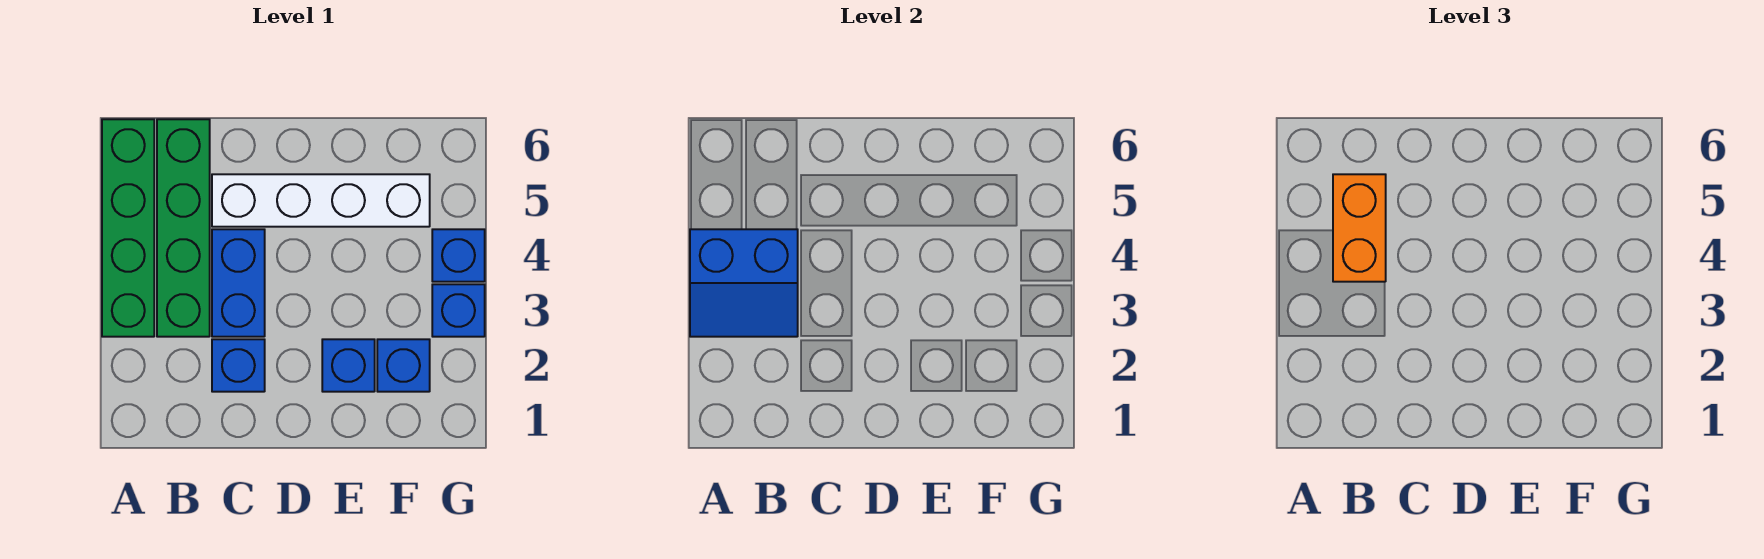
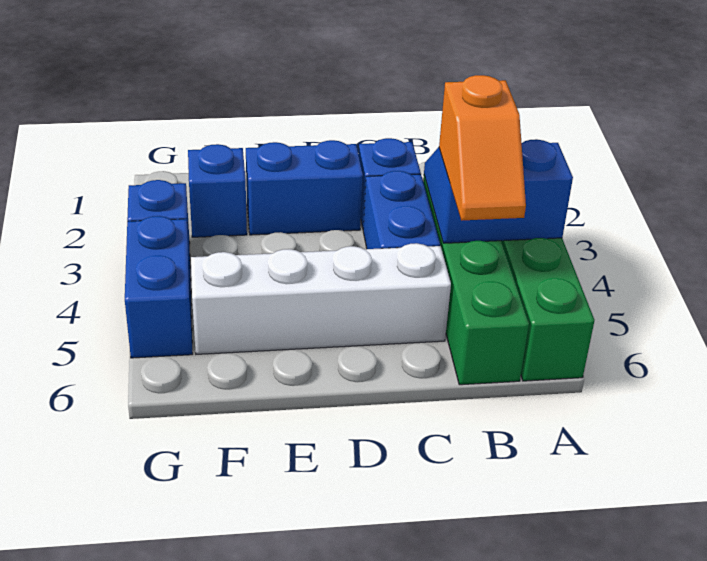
orange 1x2 brick [1333,174,1386,282] -> orange 1x2 slope [439,75,526,221]
blue 1x1 brick [322,339,375,392] -> blue 1x2 brick [246,140,363,235]
blue 1x1 brick [432,229,485,282] -> blue 1x2 brick [125,216,193,358]

